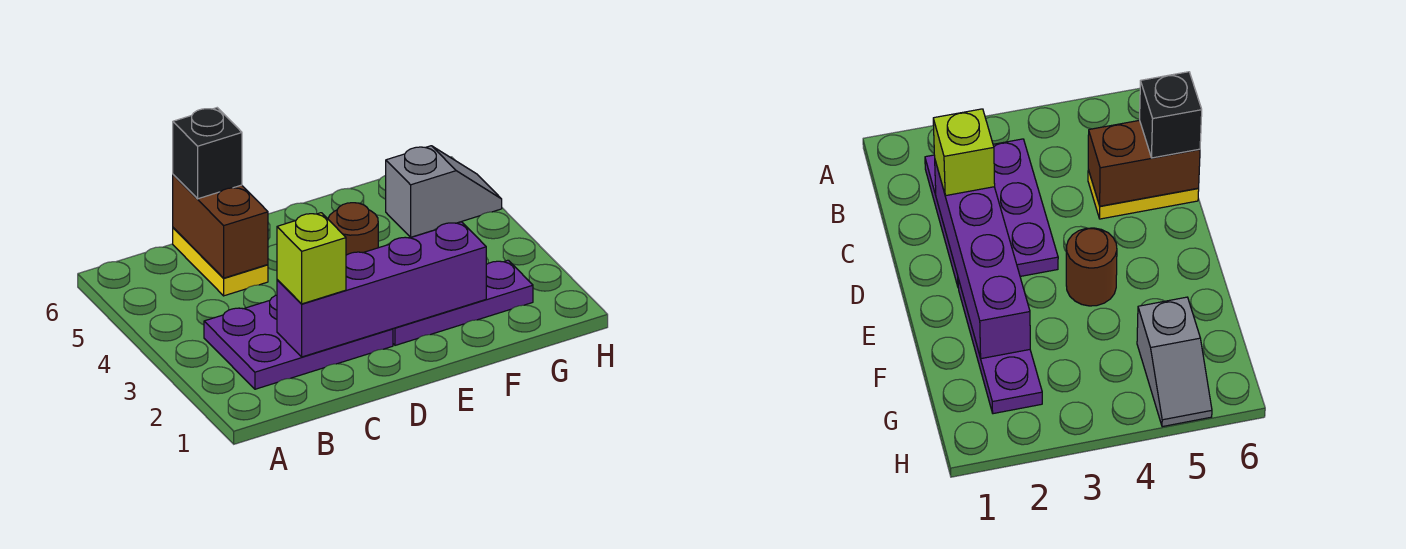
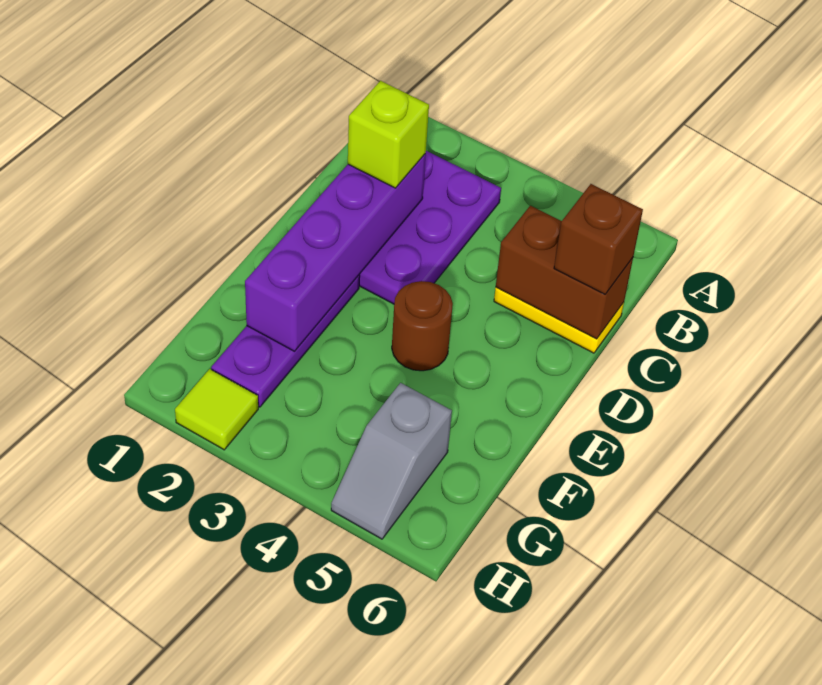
black 1x1 brick [173,108,242,199] -> brown 1x1 brick [554,184,643,294]
none -> lime 1x1 tile [175,369,258,450]

